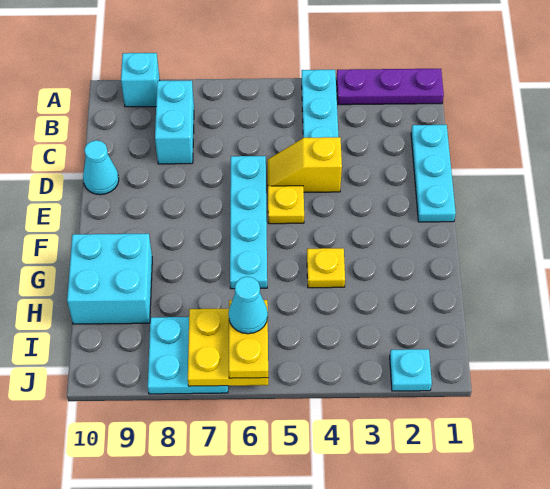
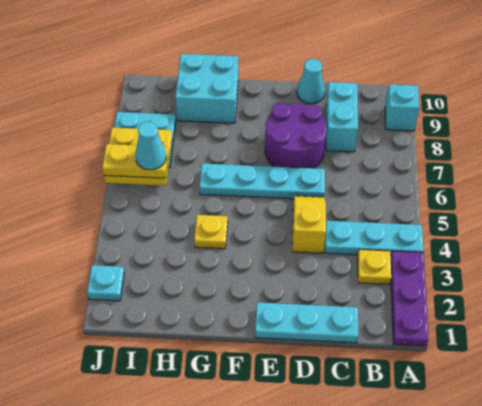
cyan 1x2 brick [155,80,194,164] -> cyan 1x2 brick turned to [326,82,358,152]
none -> purple 2x2 round brick [265,103,327,168]
yellow 1x1 plate [268,186,304,224] -> yellow 1x1 plate moved to [358,249,391,285]

